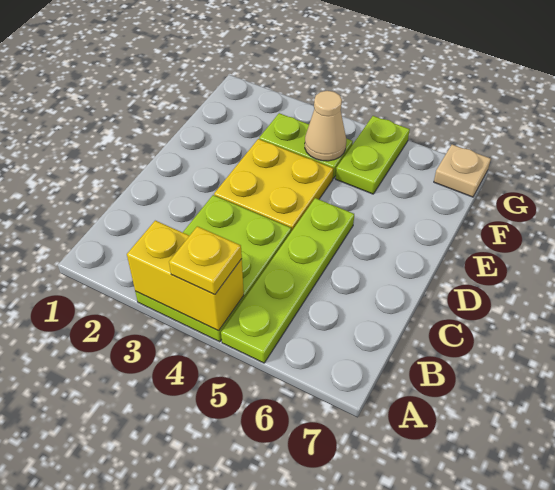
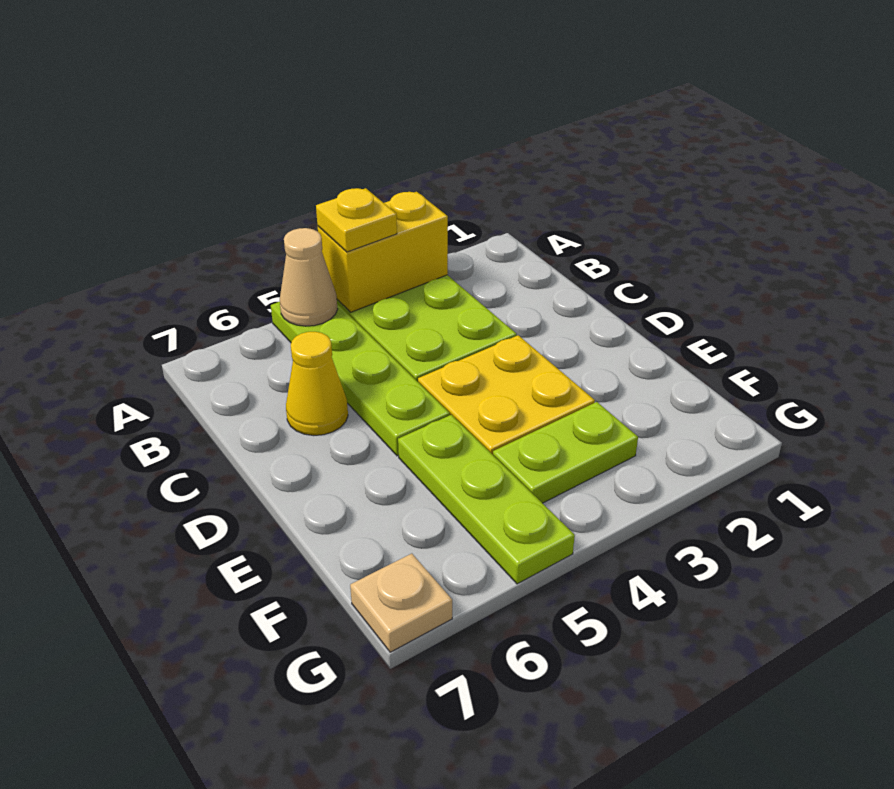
none -> yellow 1x1 cone [286,332,348,435]
tan 1x1 cone [305,91,346,161] -> tan 1x1 cone moved to [280,228,338,326]
lime 1x2 plate [336,116,410,194] -> lime 1x3 plate [398,415,575,584]

